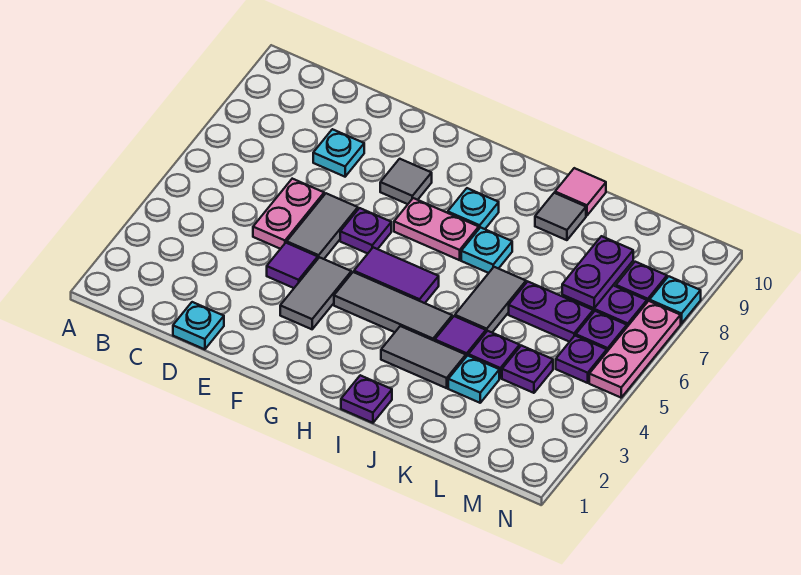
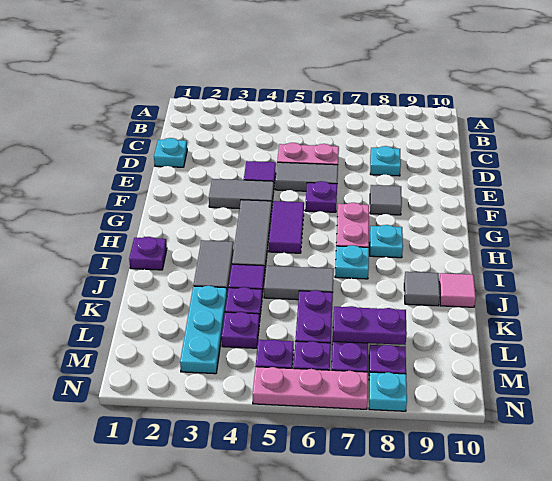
cyan 1x1 plate [448,355,499,403] -> cyan 1x3 plate [180,286,227,374]

